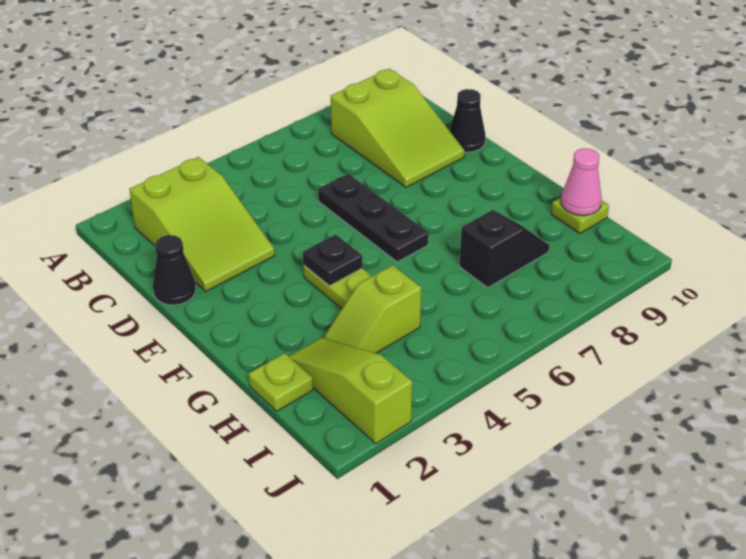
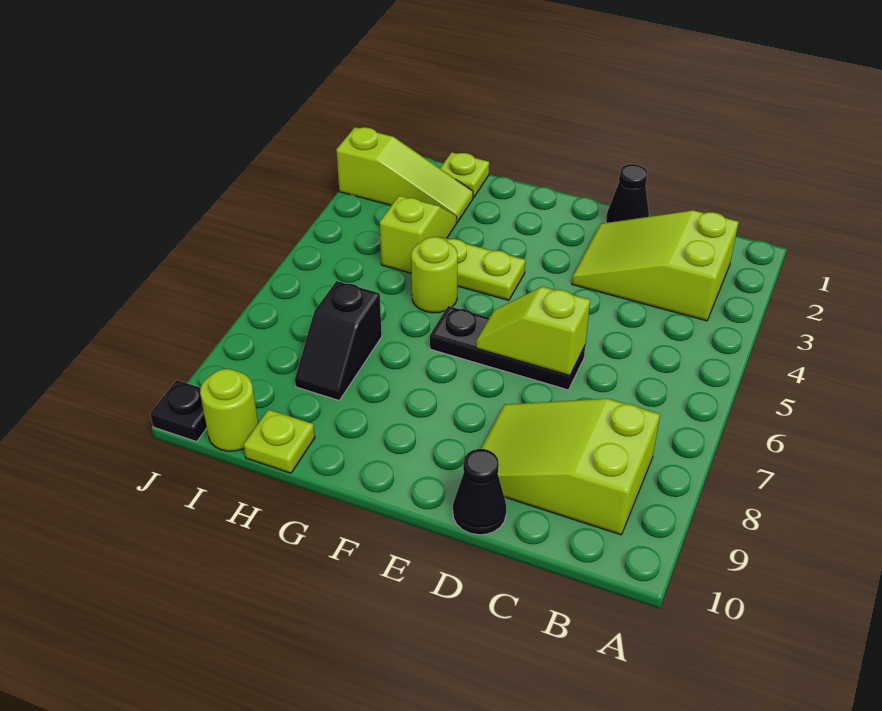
none -> lime 1x2 slope [476,287,590,376]
black 1x1 plate [303,234,362,286] -> black 1x1 plate moved to [150,380,207,442]
none -> lime 1x1 round brick [411,237,458,313]
pink 1x1 cone [561,148,602,216] -> none
none -> lime 1x1 round brick [200,369,258,451]

